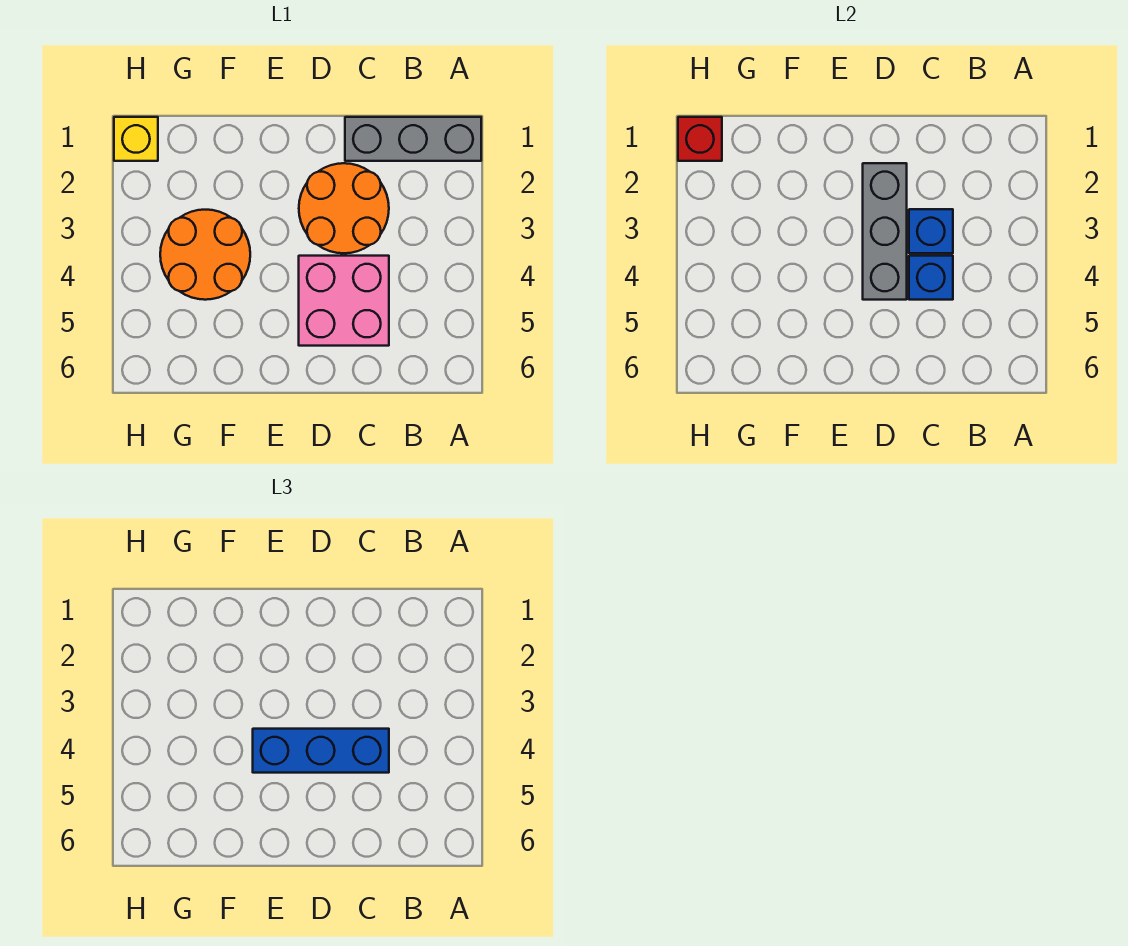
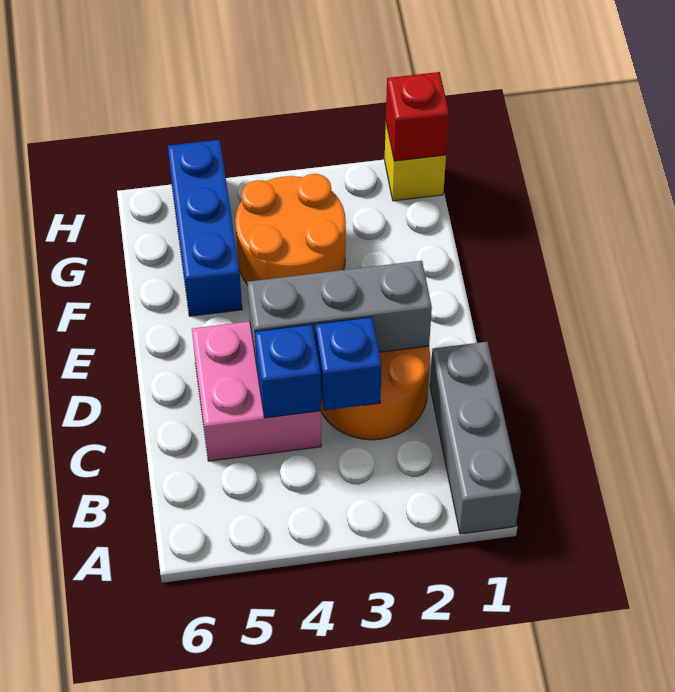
blue 1x3 brick [253,729,389,773] -> blue 1x3 brick moved to [168,140,242,316]

